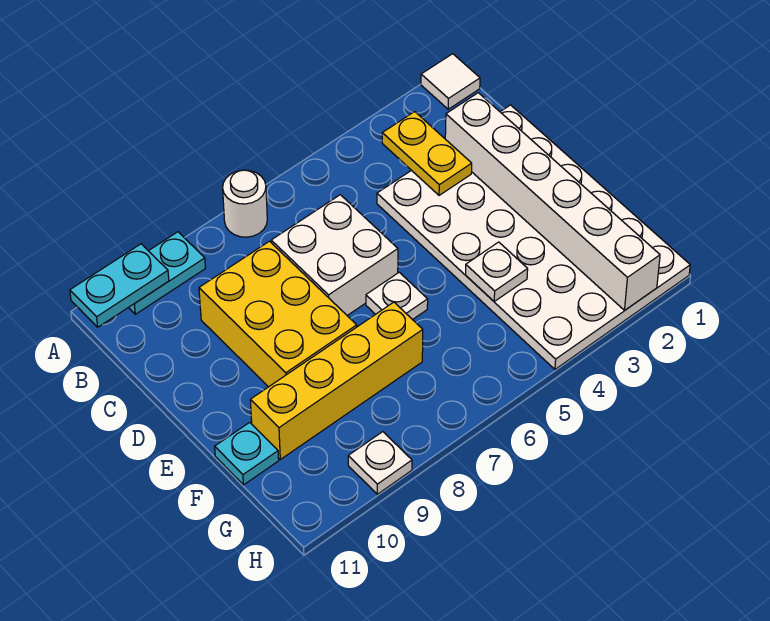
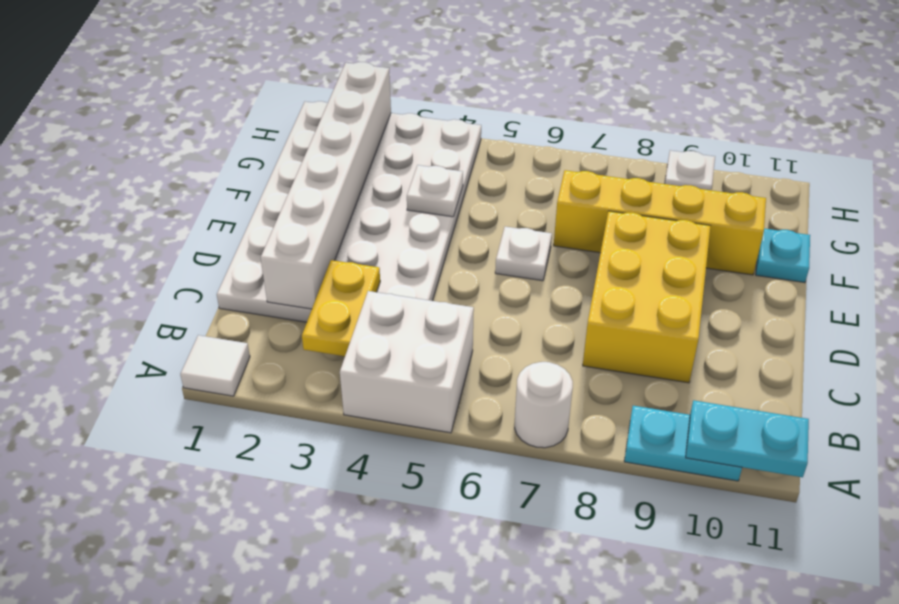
white 2x2 brick [271,195,398,315] -> white 2x2 brick moved to [340,291,474,433]

